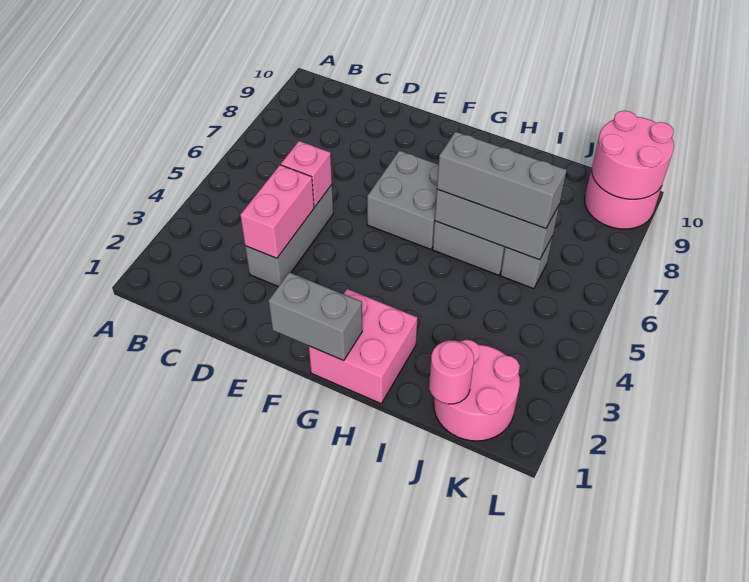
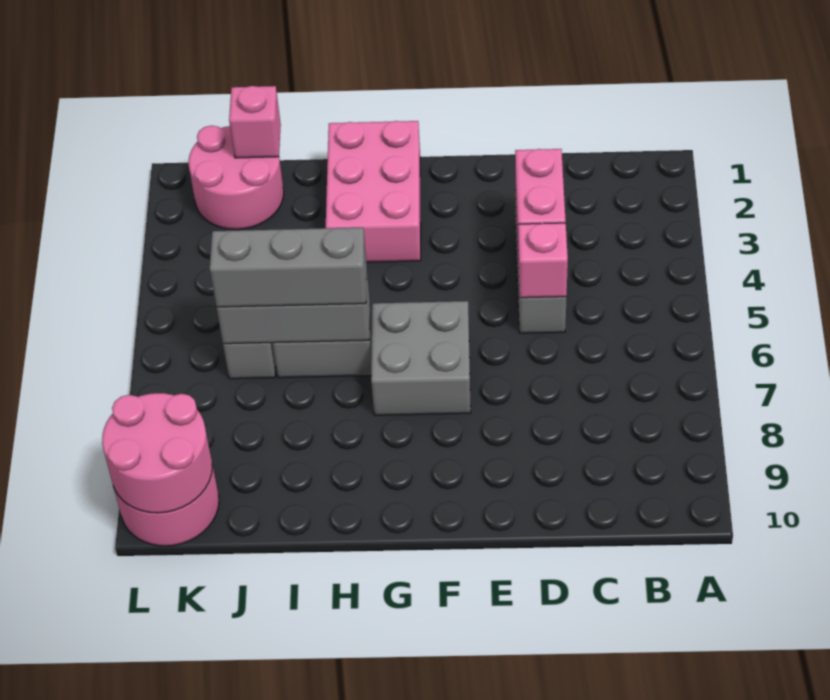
grey 1x2 brick [269,272,362,361] -> none
pink 2x2 brick [309,289,418,404] -> pink 2x3 brick [326,121,421,262]
pink 1x1 round brick [429,340,474,404] -> pink 1x1 brick [229,86,281,158]

